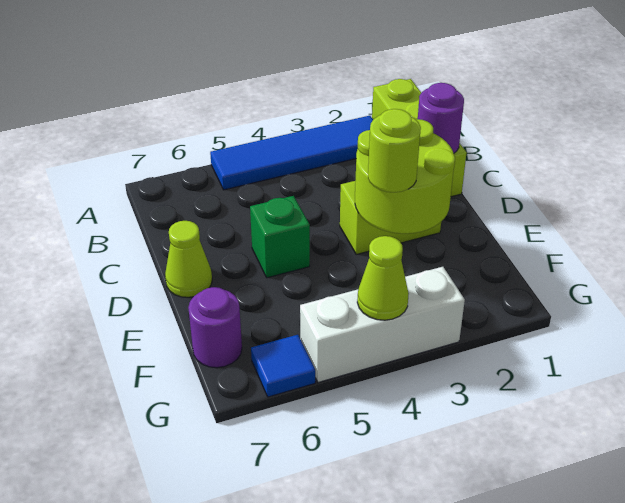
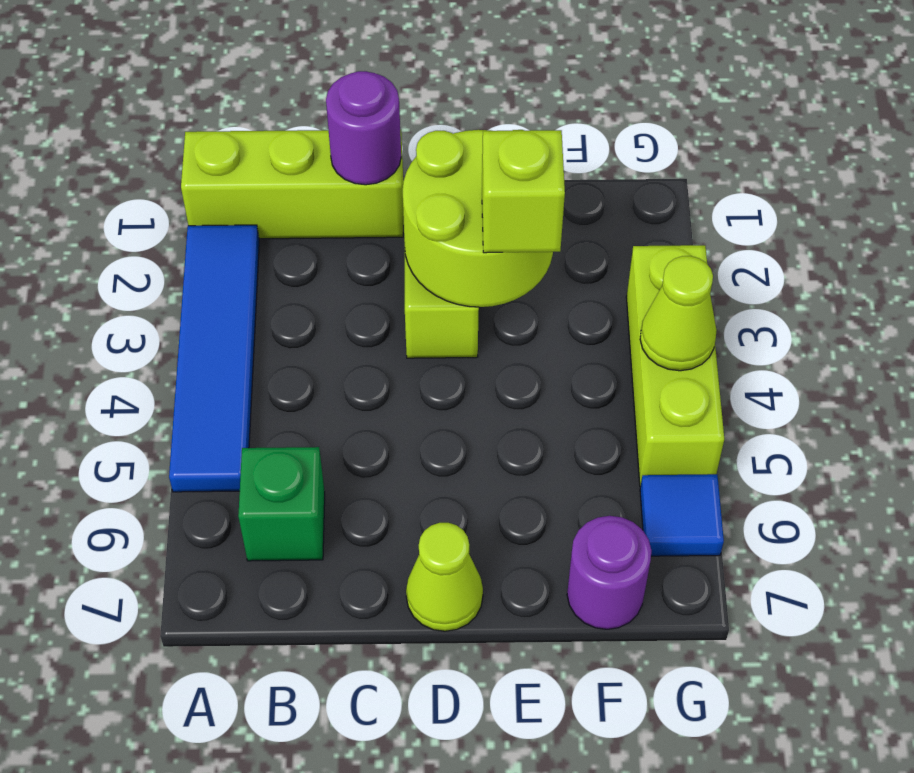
green 1x1 brick [250,196,310,278] -> green 1x1 brick moved to [238,447,325,561]
lime 1x1 round brick [368,109,421,192] -> lime 1x1 brick [482,130,565,253]
white 1x3 brick [300,267,465,383] -> lime 1x3 brick [626,245,724,487]

